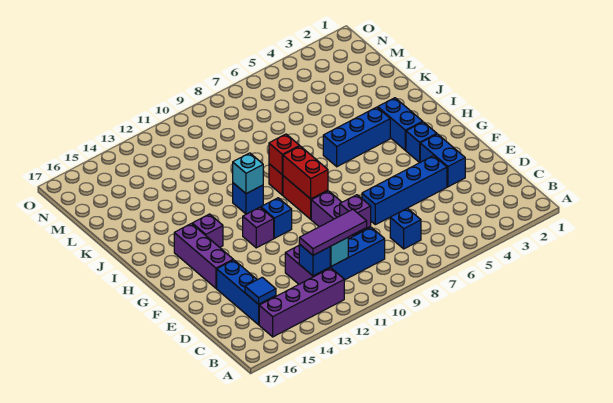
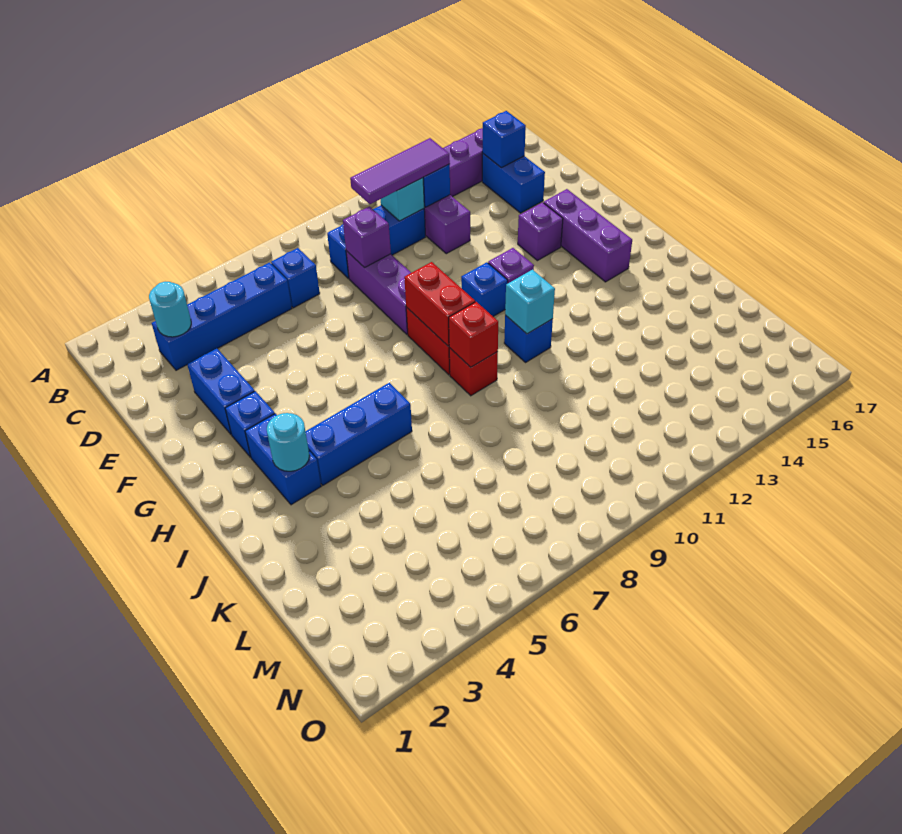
none -> cyan 1x1 round brick [149,282,191,337]
blue 1x3 brick [217,260,276,325] -> blue 1x2 brick [482,154,545,213]
blue 1x1 tile [245,277,276,304] -> blue 1x1 brick [482,111,526,168]
blue 1x4 brick [362,156,447,225] -> blue 1x4 brick moved to [152,263,292,370]
purple 1x1 brick [192,214,223,247] -> purple 1x1 brick moved to [518,202,563,261]
none -> cyan 1x1 round brick [267,413,309,471]

